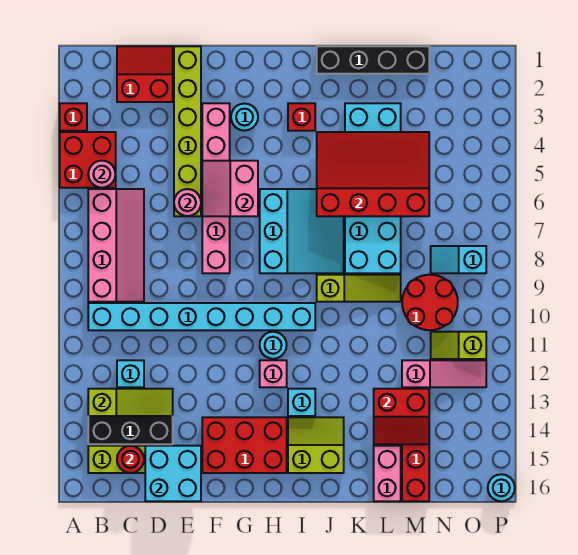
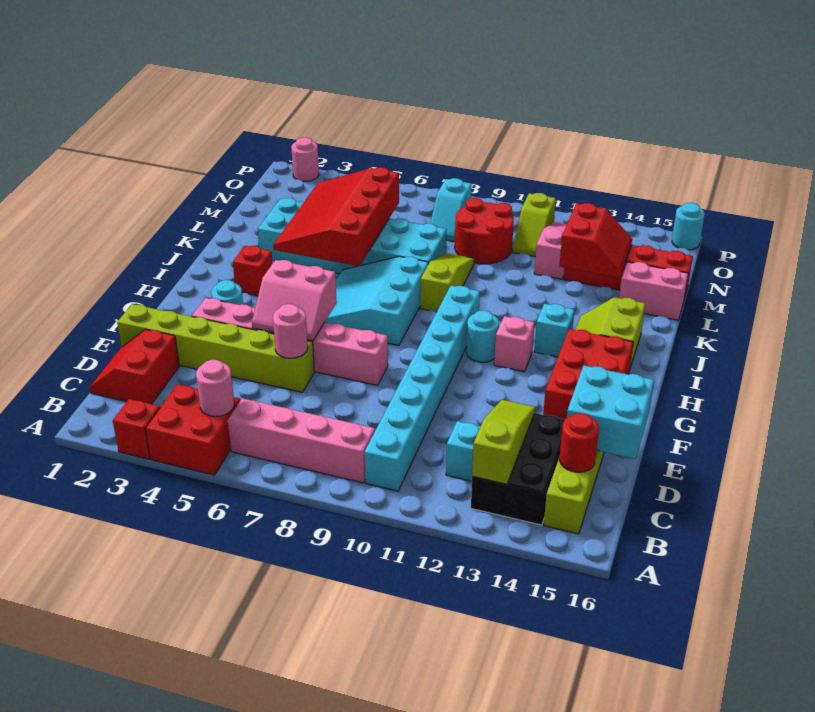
cyan 3x3 slope [260,189,344,273] -> cyan 3x3 slope turned to [325,256,428,345]
black 1x4 brick [317,46,429,74] -> none
none -> pink 1x1 round brick [291,137,319,182]

